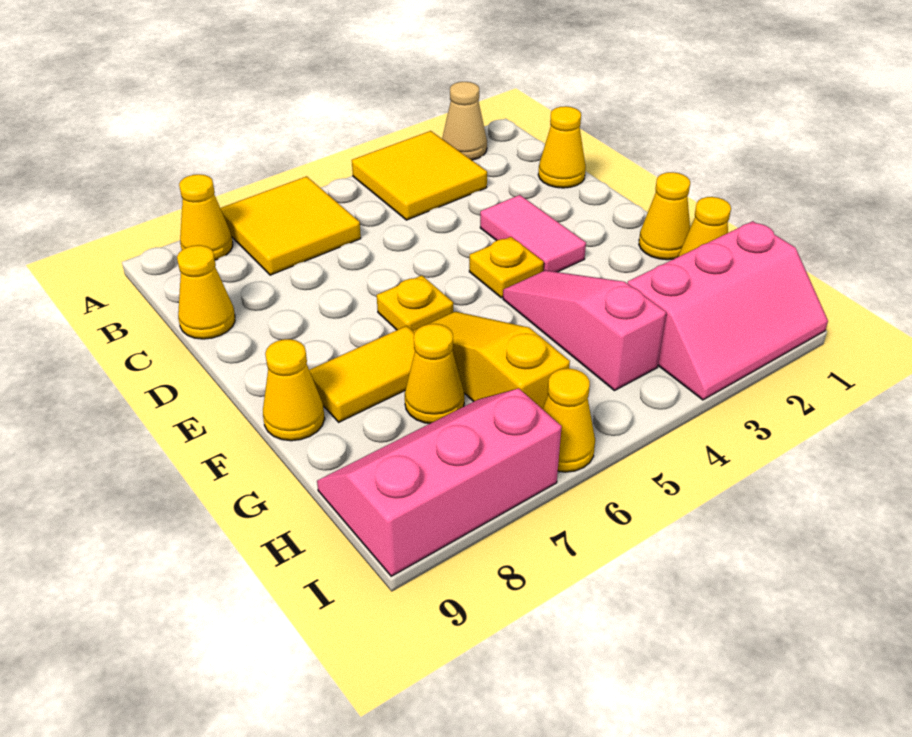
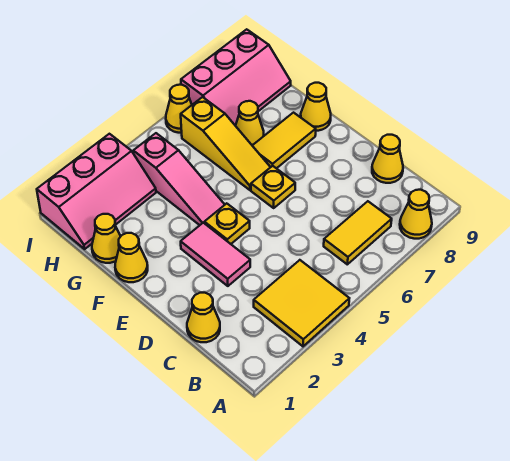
tan 1x1 cone [442,82,487,160] -> none
yellow 2x2 tile [220,176,361,275] -> yellow 1x2 tile [324,201,392,264]
pink 2x3 slope [628,221,828,400] -> pink 2x3 slope turned to [37,134,156,249]

